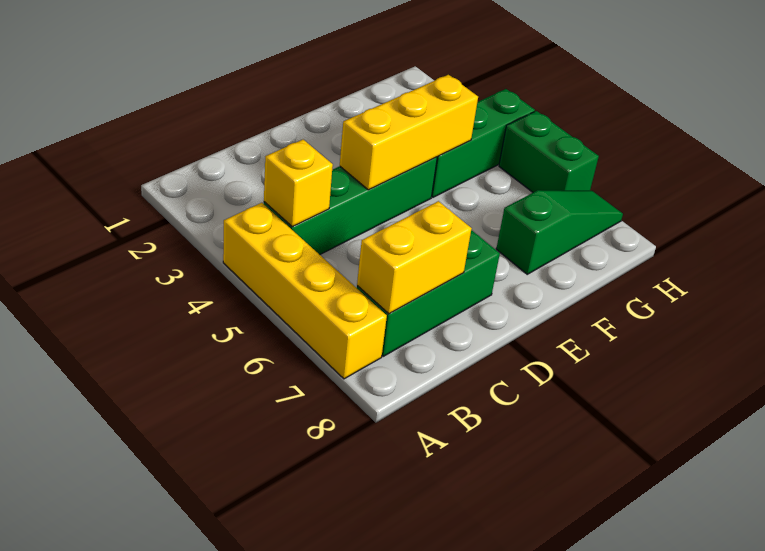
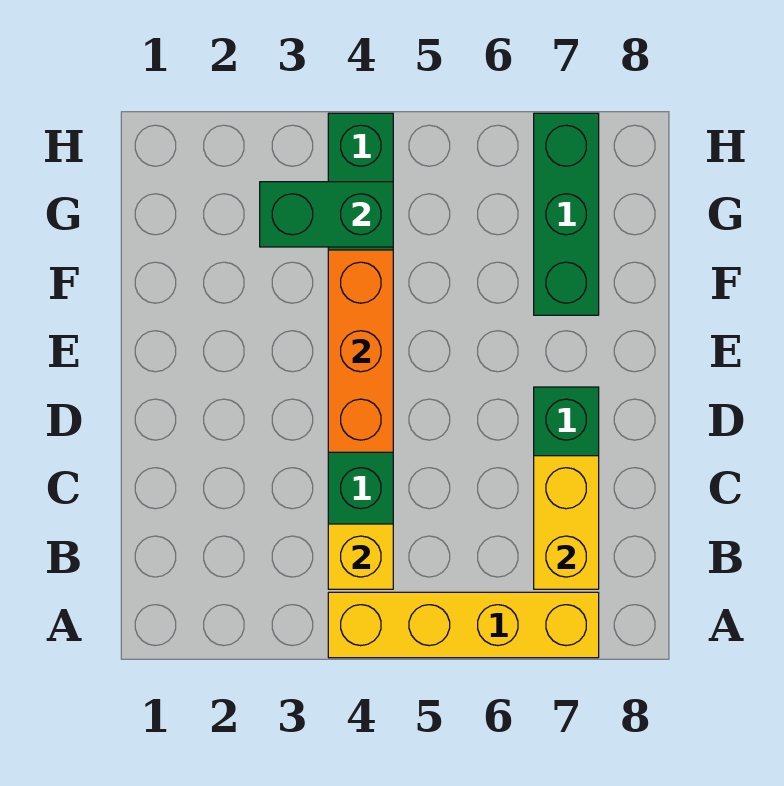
yellow 1x3 brick [340,75,478,190] -> orange 1x3 brick [328,250,393,452]
green 1x3 slope [496,190,623,274] -> green 1x3 brick [534,113,599,315]
green 1x2 brick [499,111,599,192] -> green 1x2 brick moved to [260,182,393,247]

